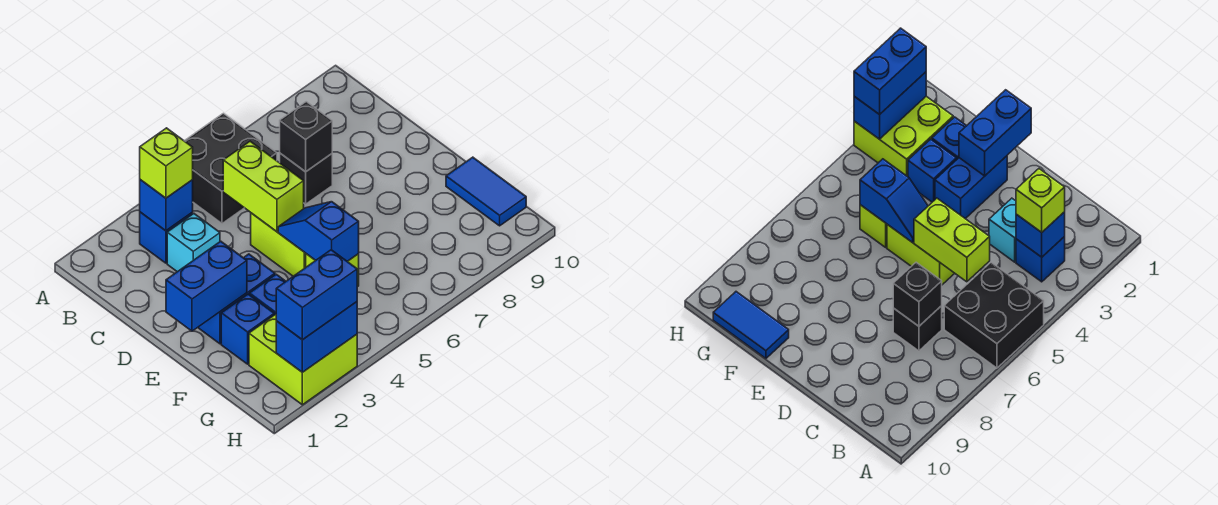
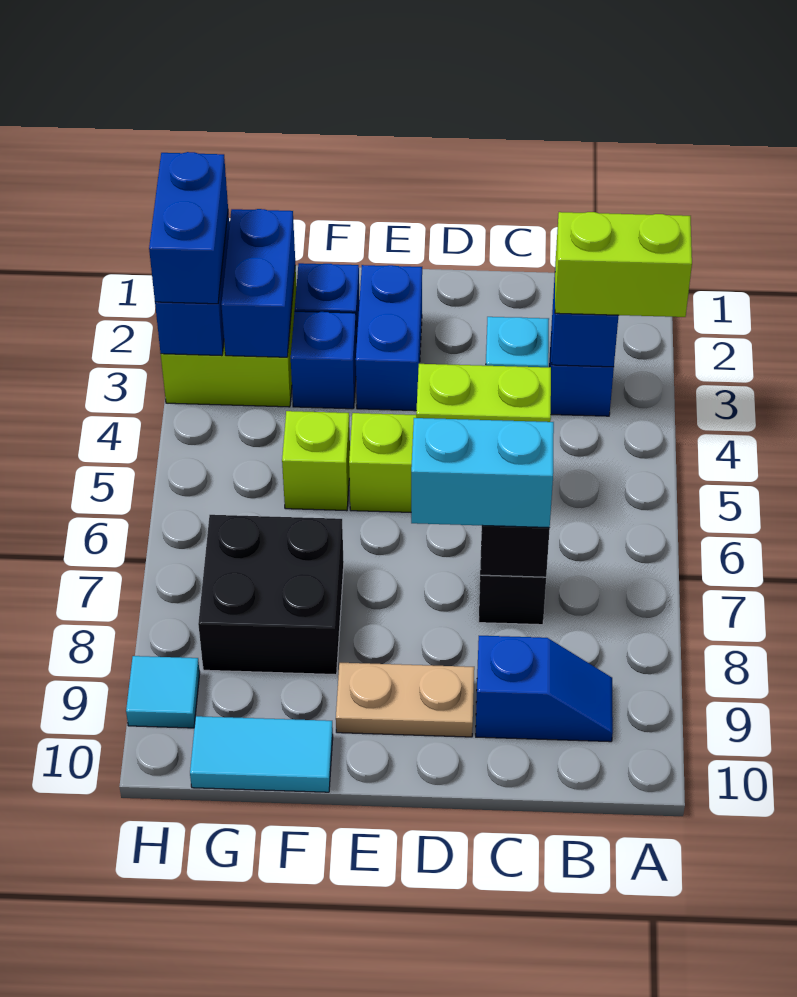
black 2x2 brick [185,113,277,223] -> black 2x2 brick moved to [198,515,344,675]
lime 1x1 brick [140,128,193,198] -> lime 1x2 brick [555,212,692,317]
none -> cyan 1x2 brick [411,418,554,528]
none -> tan 1x2 plate [336,663,474,737]
blue 1x2 brick [166,241,247,331] -> blue 1x2 brick moved to [221,209,295,357]
blue 1x2 slope [278,202,359,261] -> blue 1x2 slope moved to [476,636,613,742]
blue 1x2 tile [446,157,526,226] -> cyan 1x2 tile [190,716,333,792]
none -> cyan 1x1 tile [126,656,200,728]

